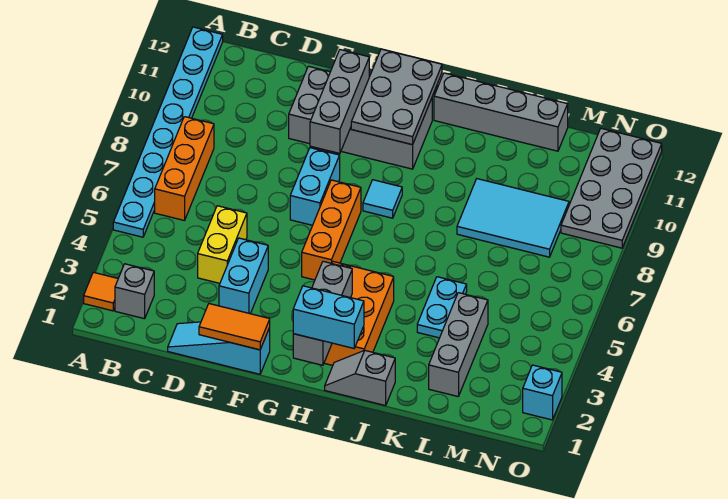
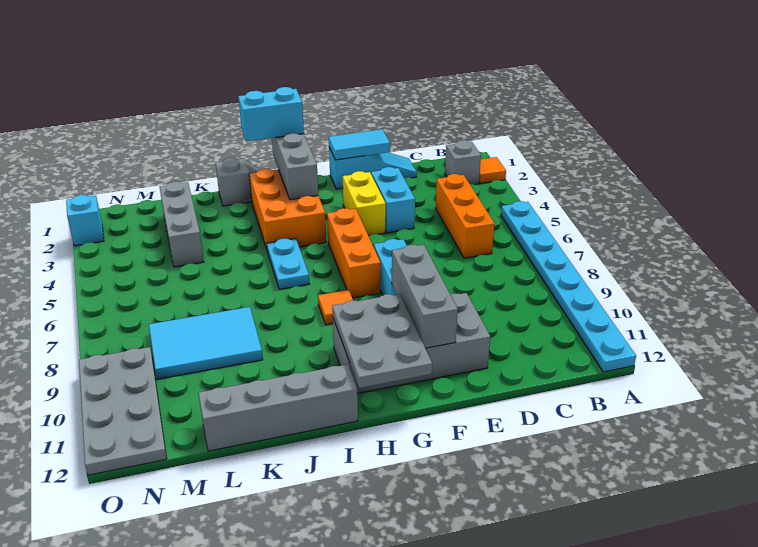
orange 1x3 brick [155,117,214,221] -> orange 1x3 brick moved to [436,174,495,258]
yellow 1x2 brick [198,206,247,283] -> yellow 1x2 brick moved to [343,171,386,236]
orange 1x2 tile [199,304,270,350] -> cyan 1x2 tile [329,129,390,160]
cyan 1x1 tile [363,180,402,218] -> orange 1x1 tile [318,290,353,325]
cyan 1x2 plate [417,277,467,338] -> cyan 1x2 plate moved to [267,239,309,289]

